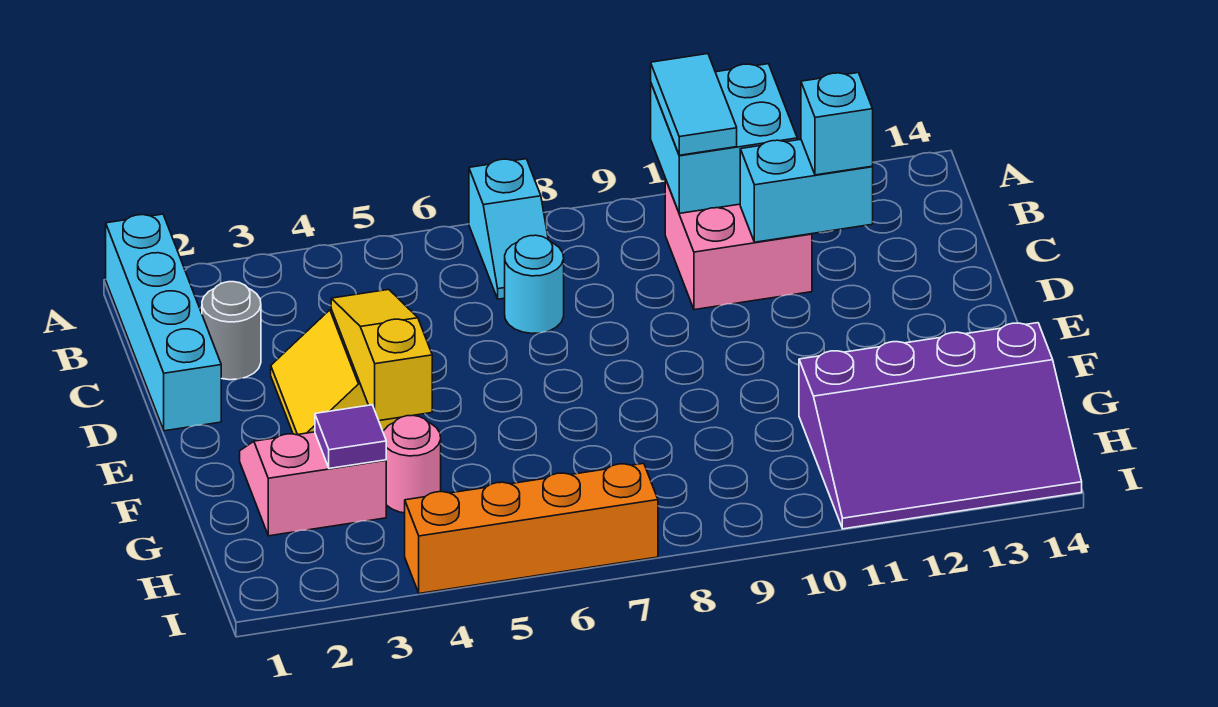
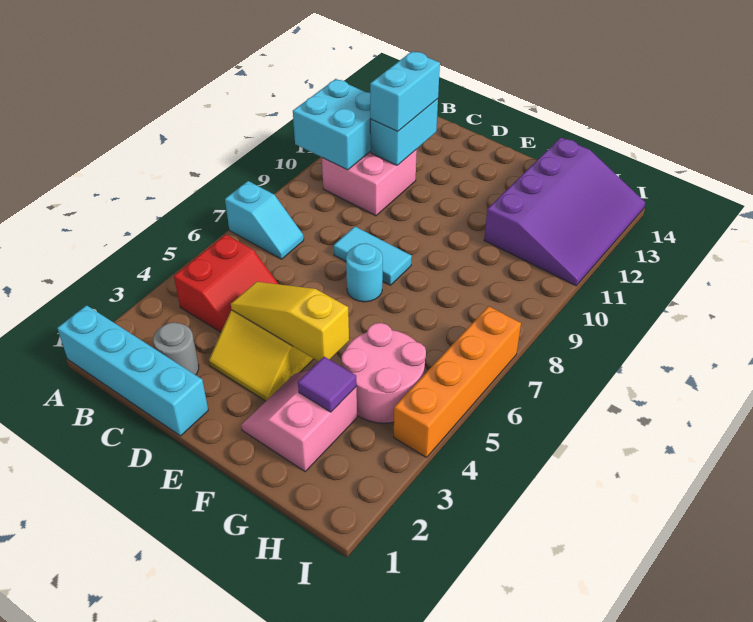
cyan 1x2 tile [651,54,737,155] -> cyan 1x2 tile moved to [334,227,412,285]
none -> red 2x2 slope [174,234,278,332]
cyan 1x1 round brick [505,235,564,333] -> cyan 1x1 round brick moved to [346,243,383,302]
cyan 1x1 brick [801,73,873,175] -> cyan 1x2 brick [370,51,440,132]
pink 1x1 round brick [383,415,441,513] -> pink 2x2 round brick [341,323,426,423]

